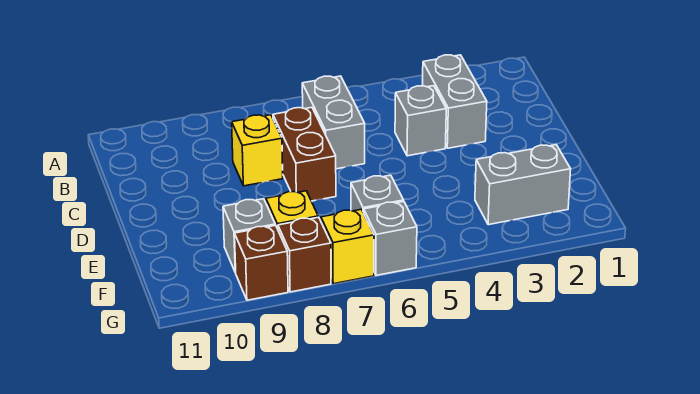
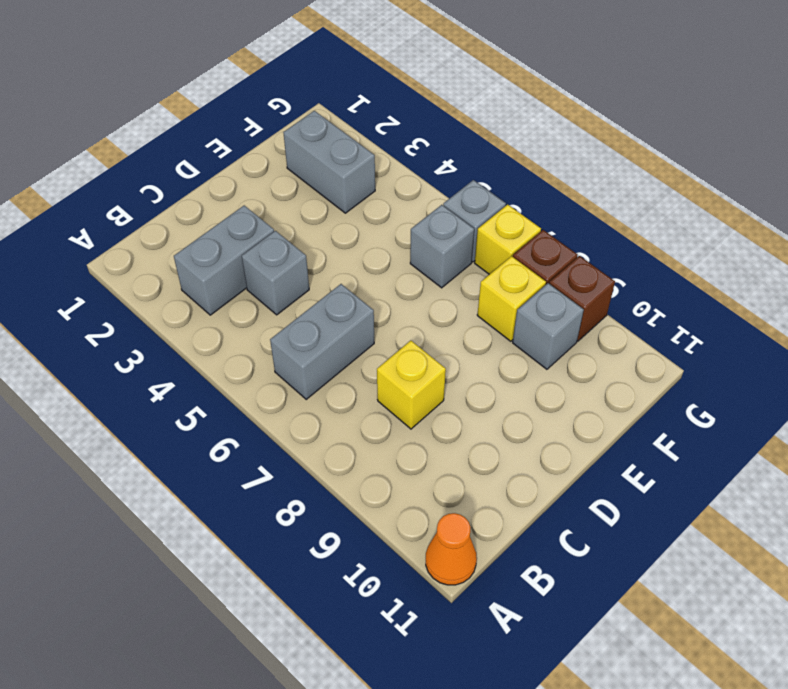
none -> orange 1x1 cone [426,513,477,585]
brown 1x2 brick [273,107,336,201] -> none

